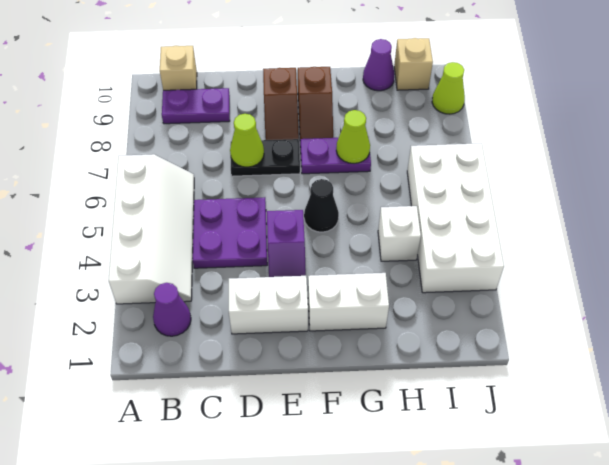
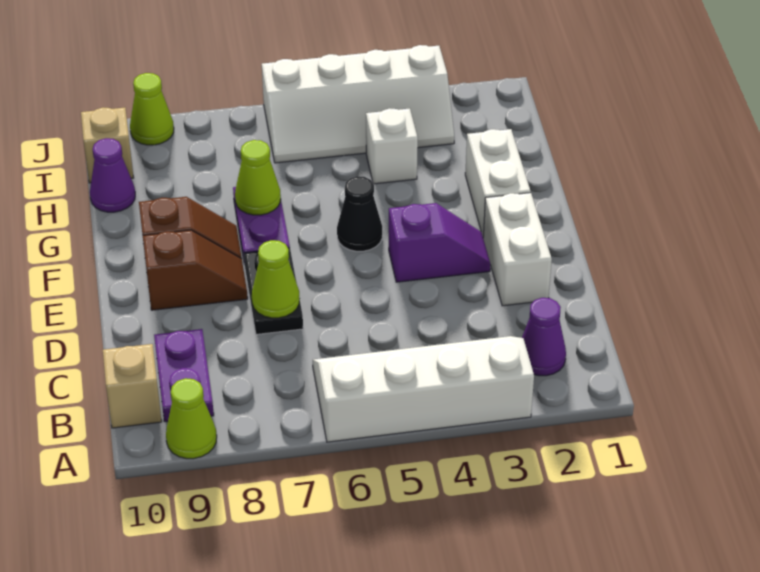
none -> lime 1x1 cone [166,378,217,459]
purple 2x2 plate [193,197,267,268] -> none
white 2x4 brick [407,143,504,293] -> white 2x4 slope [262,45,454,163]

